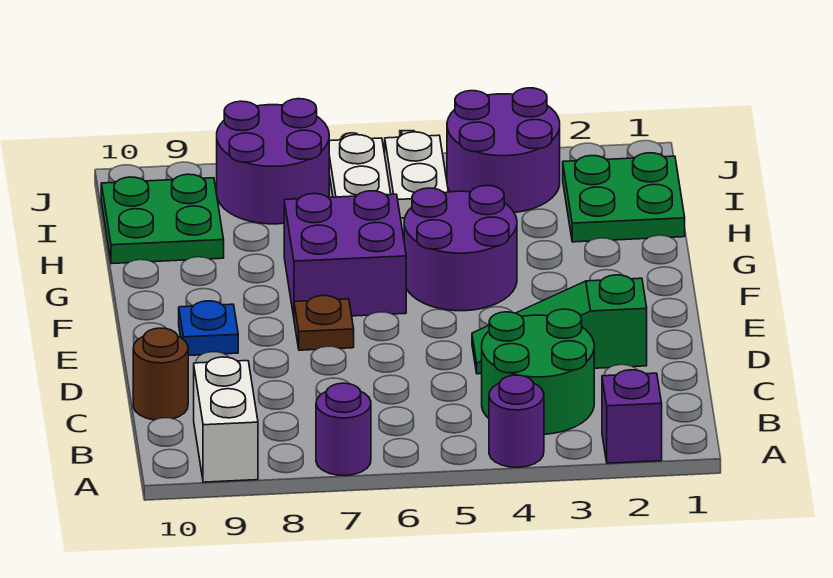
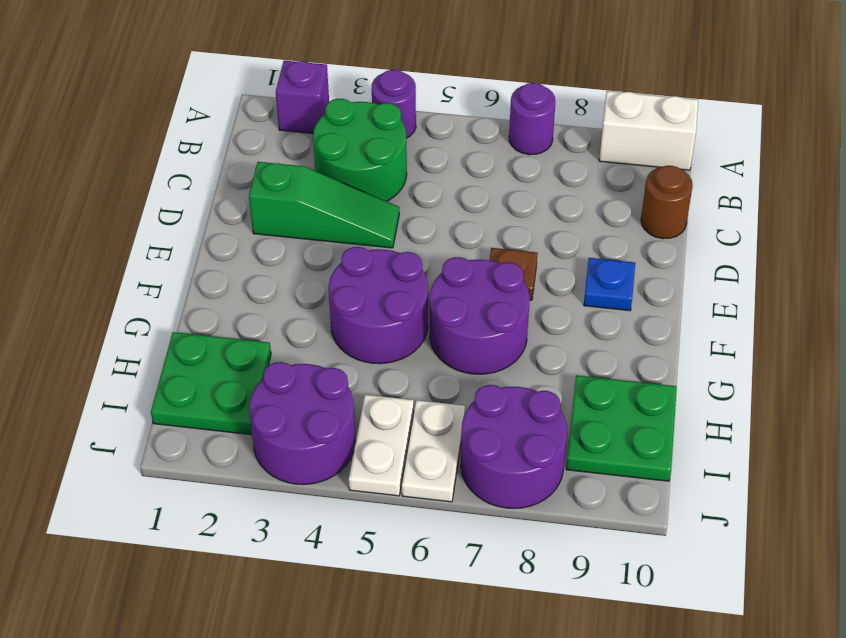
white 1x2 brick [194,357,258,482] -> white 1x2 brick turned to [599,91,698,170]
purple 2x2 brick [284,191,406,317] -> purple 2x2 round brick [430,257,530,374]

